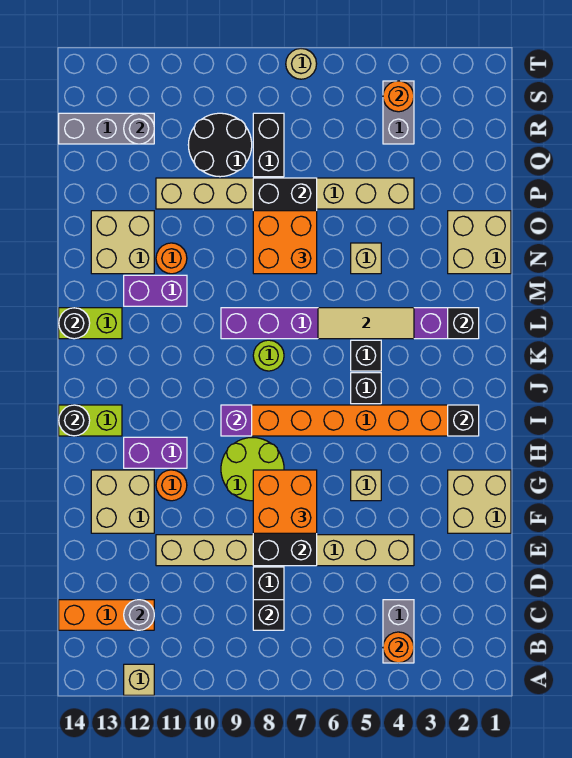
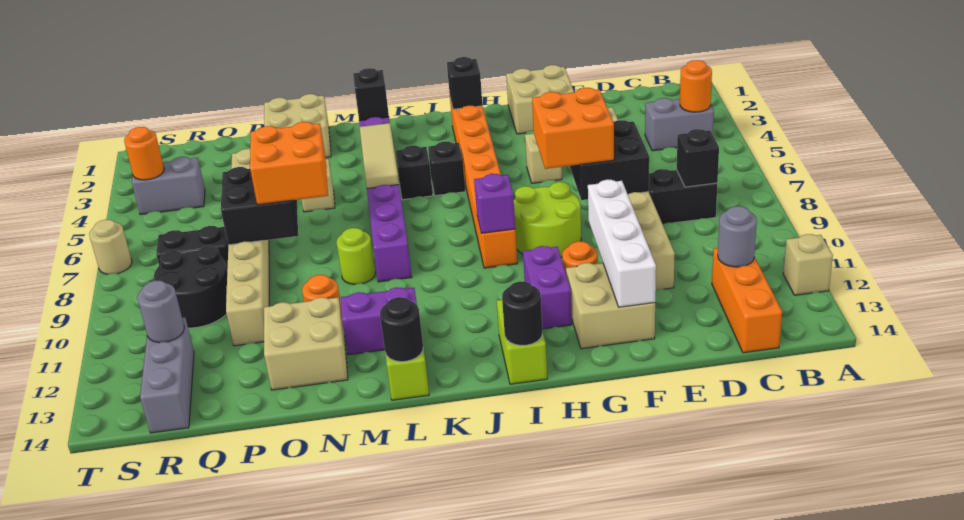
none -> white 1x4 brick [588,180,656,307]
lime 1x1 round brick [253,340,284,371] -> lime 1x1 round brick moved to [336,228,375,284]
purple 1x2 brick [124,275,187,306] -> purple 1x2 brick turned to [341,287,417,355]

